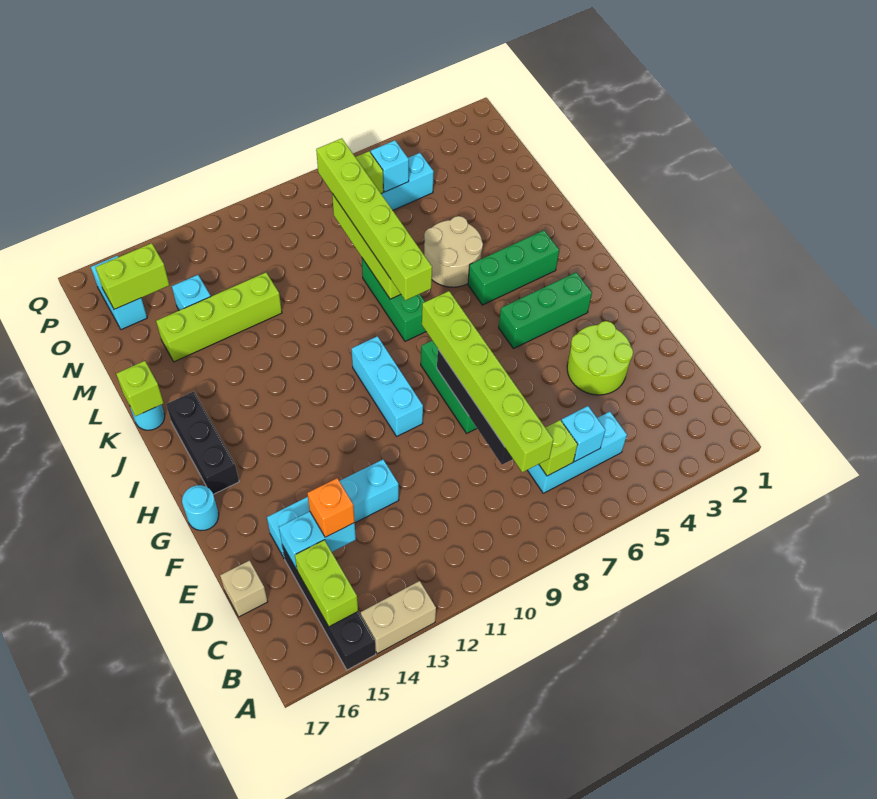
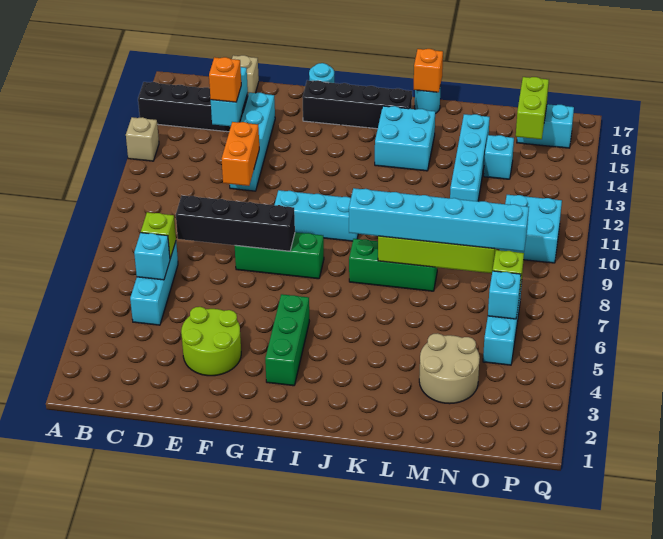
tan 1x2 brick [361,581,436,654] -> tan 1x1 brick [126,117,159,161]
lime 1x2 brick [295,540,358,627] -> none
lime 1x6 brick [422,291,553,472] -> none
none -> orange 1x2 brick [222,122,259,186]
black 1x3 brick [166,391,239,494] -> black 1x4 brick [302,80,412,129]
green 1x3 brick [468,230,559,305] -> none
lime 1x6 brick [316,138,432,300] -> cyan 1x6 brick [349,188,529,252]
none -> cyan 2x2 brick [375,106,435,171]
tan 2x2 round brick [424,216,483,287] -> tan 2x2 round brick moved to [419,333,480,404]
lime 1x1 brick [116,361,164,416] -> orange 1x1 brick [414,49,443,92]
lime 1x4 brick [156,273,282,362] -> cyan 1x4 brick [450,114,490,201]
none -> cyan 2x2 brick [500,195,562,263]

